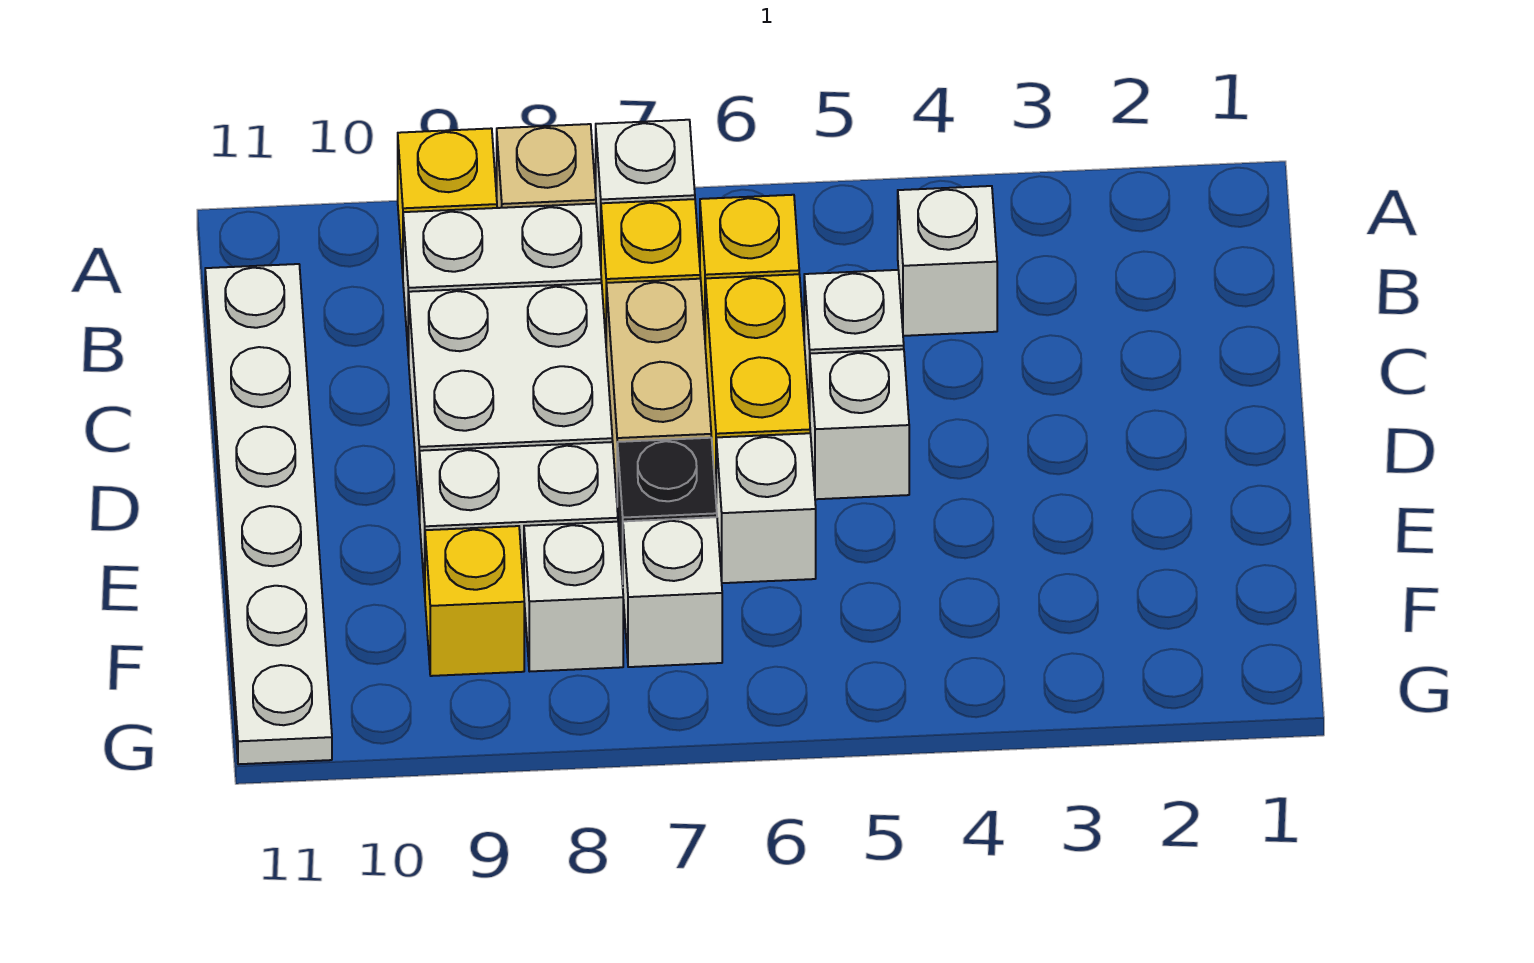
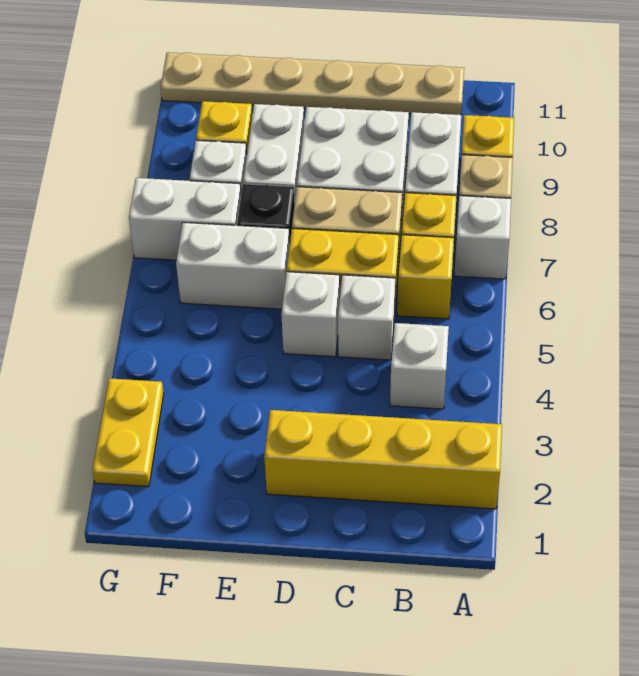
none -> yellow 1x4 brick [264,410,502,509]
white 1x6 plate [205,264,332,764] -> tan 1x6 plate [160,52,464,115]
white 1x1 brick [716,433,816,583] -> white 1x2 brick [176,222,290,309]
white 1x1 brick [623,517,722,667] -> white 1x2 brick [129,178,241,260]
none -> yellow 1x2 plate [92,378,164,487]

